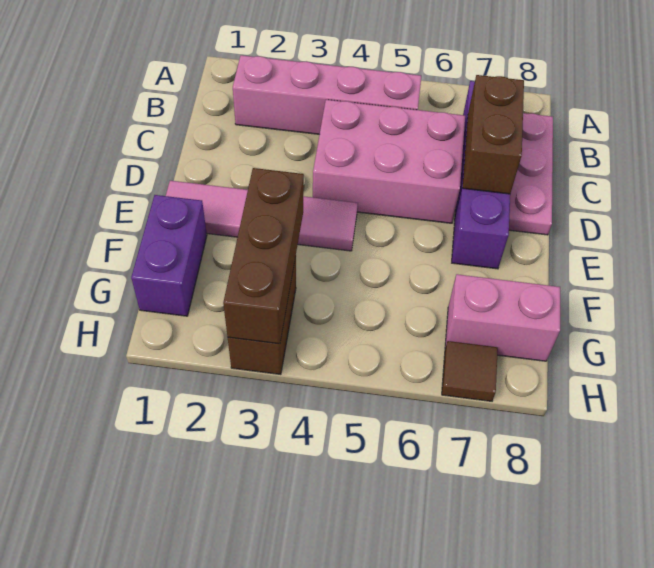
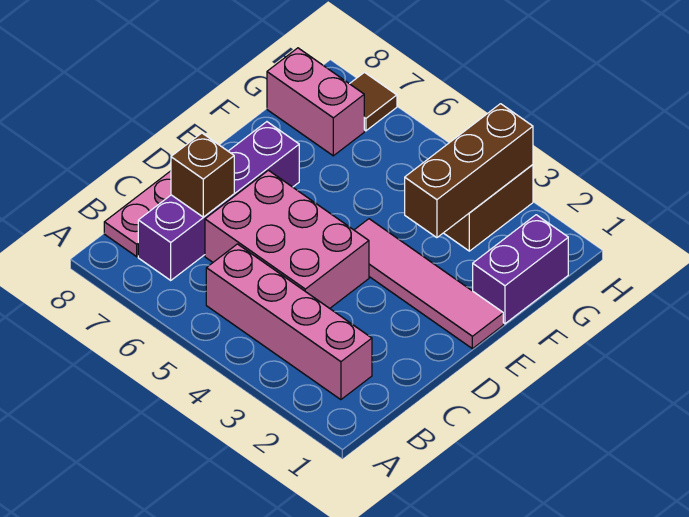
brown 1x2 brick [463,75,524,194] -> brown 1x1 brick [171,133,234,217]

